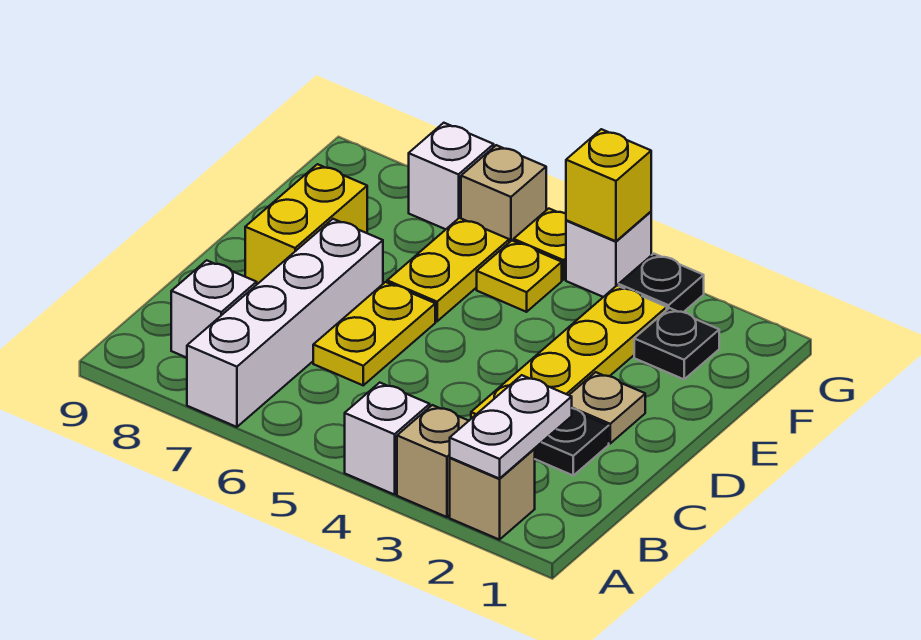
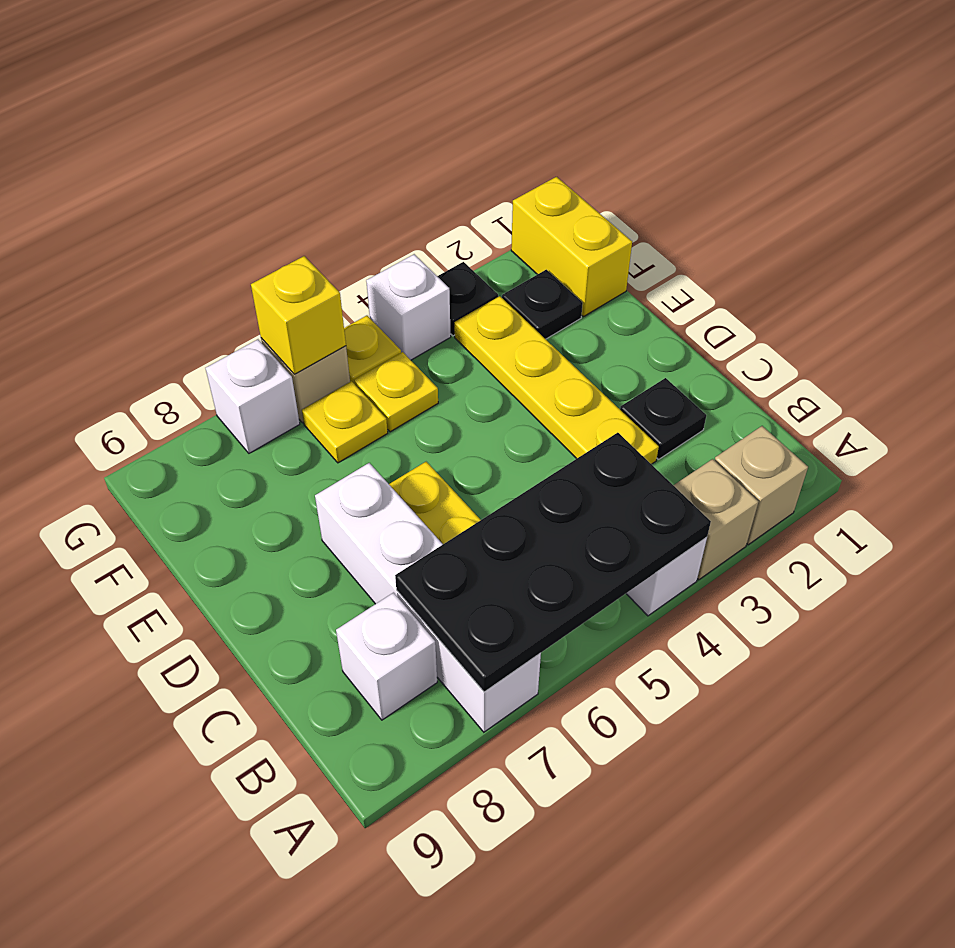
white 1x2 plate [450,375,572,479] -> none
none -> black 2x4 plate [395,433,711,692]
tan 1x1 plate [569,372,645,443] -> none
yellow 1x2 brick [245,164,367,284] -> yellow 1x2 brick moved to [511,177,632,317]
yellow 1x2 plate [387,218,509,321] -> yellow 1x1 plate [302,381,388,463]
yellow 1x1 brick [566,129,651,241] -> yellow 1x1 brick moved to [251,256,346,374]

